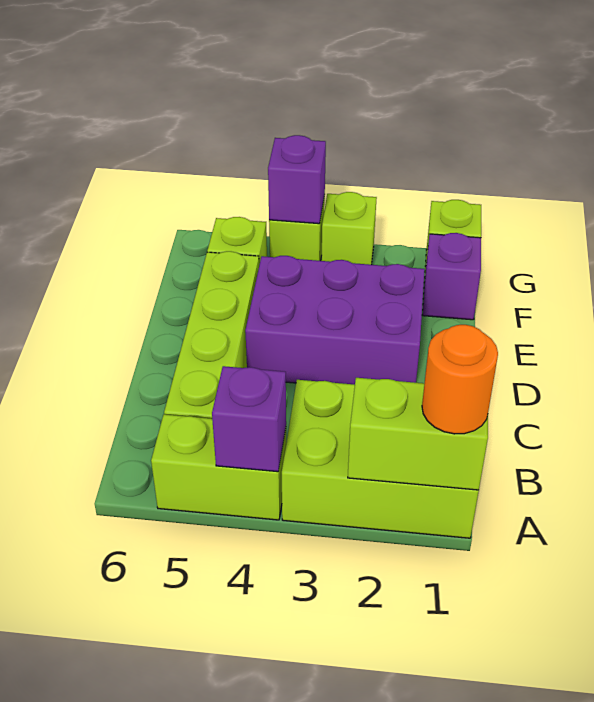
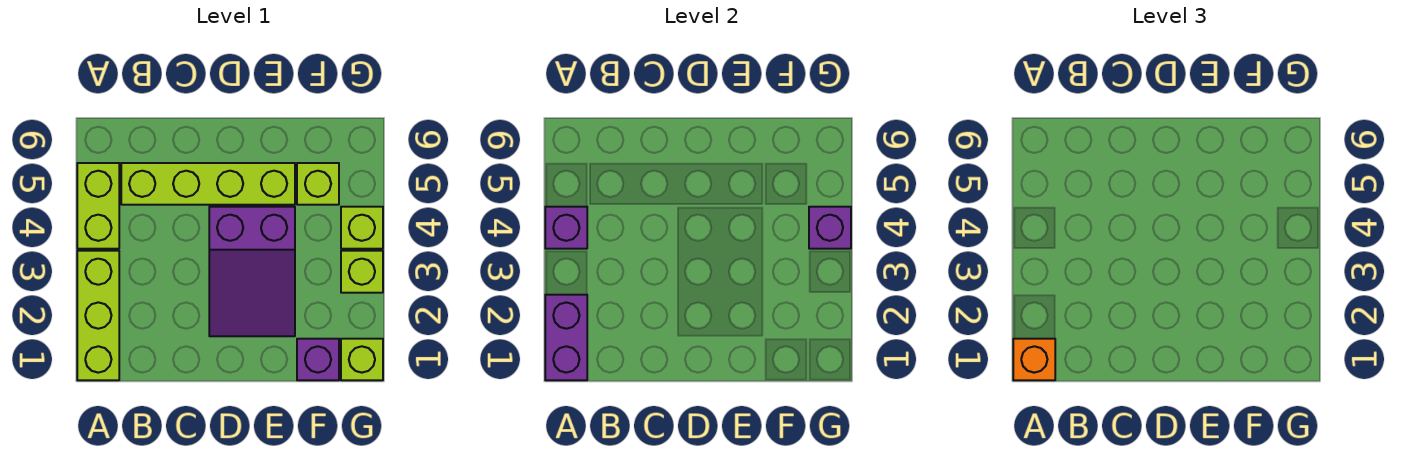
lime 2x3 brick [282,380,479,538] -> lime 1x3 brick [77,251,119,380]
lime 1x2 brick [348,378,488,490] -> purple 1x2 brick [545,295,587,380]
orange 1x1 round brick [422,325,498,434] -> orange 1x1 brick [1013,339,1055,380]
purple 2x3 brick [245,256,425,385] -> purple 2x3 slope [209,207,295,336]

